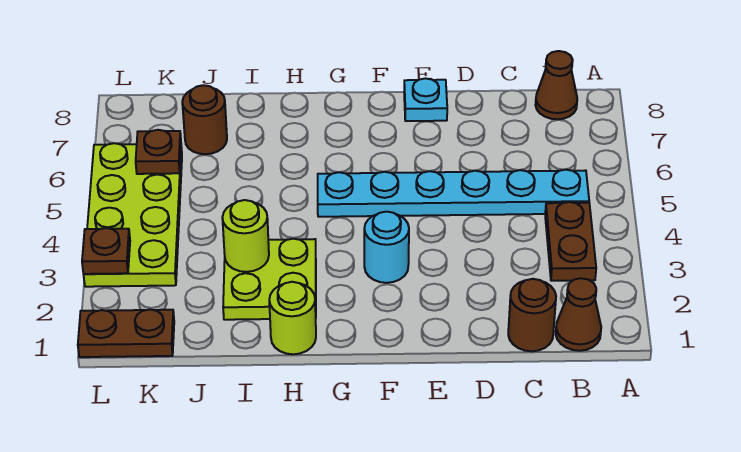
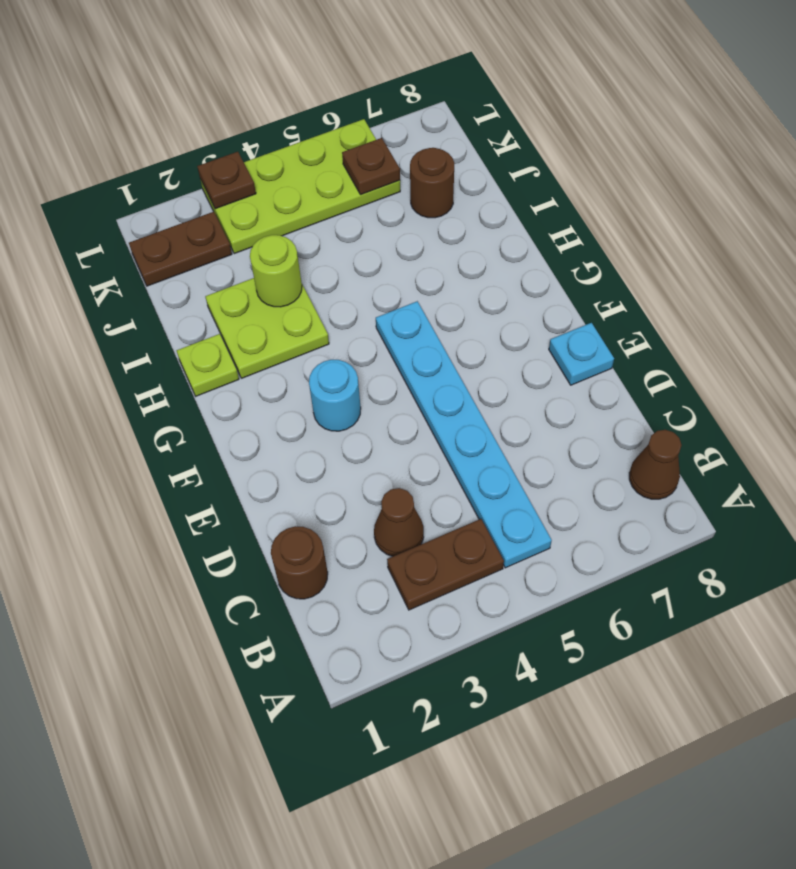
brown 1x1 cone [556,278,601,351] -> brown 1x1 cone moved to [374,488,424,556]
lime 1x1 round brick [269,282,316,354] -> lime 1x1 plate [177,334,239,396]
brown 1x2 plate [78,309,174,357] -> brown 1x2 plate turned to [129,212,232,286]

